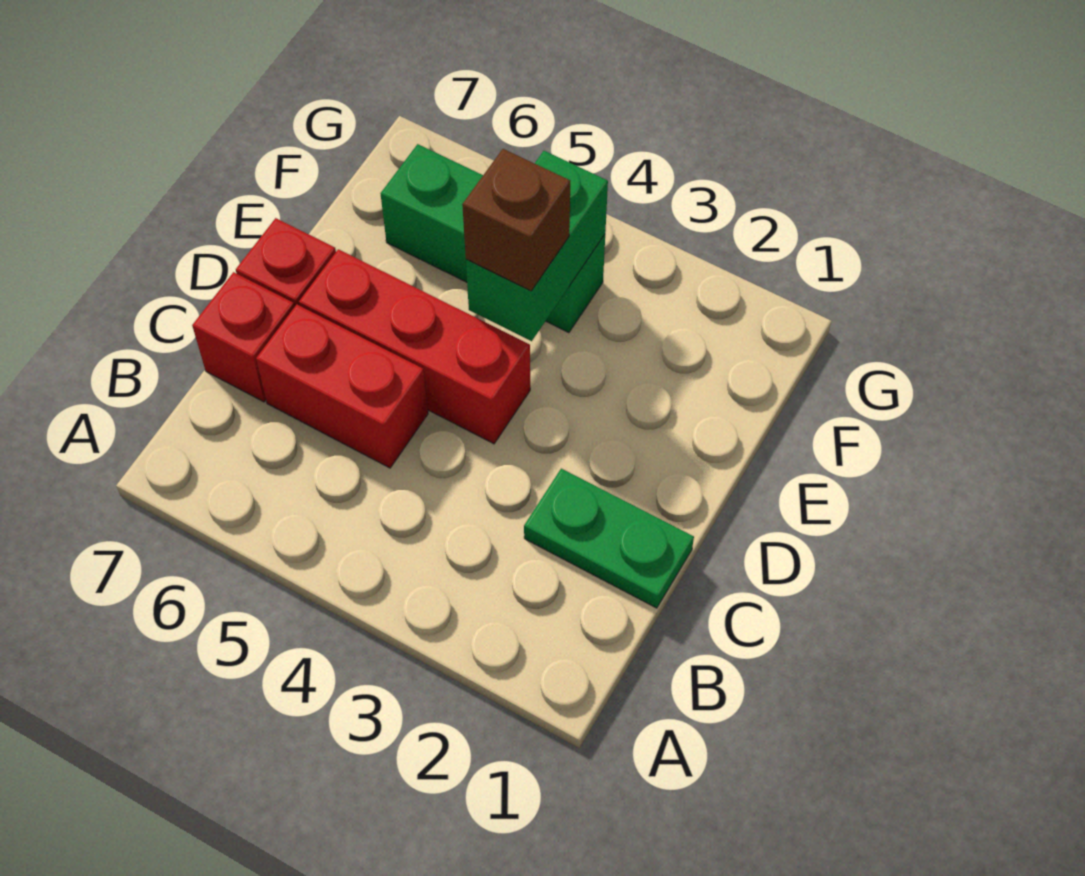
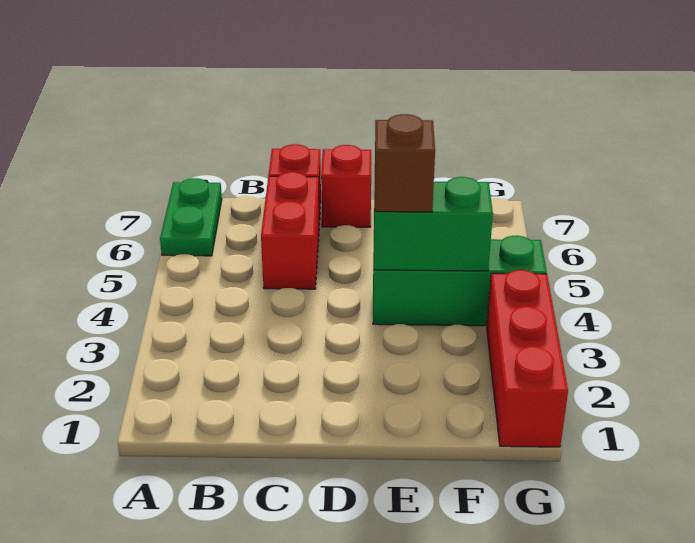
green 1x2 plate [524,469,694,608] -> green 1x2 plate moved to [160,178,222,256]
red 1x3 brick [299,249,530,444] -> red 1x3 brick moved to [487,270,568,447]
green 1x3 brick [381,144,605,333] -> green 1x3 brick turned to [373,236,547,326]

